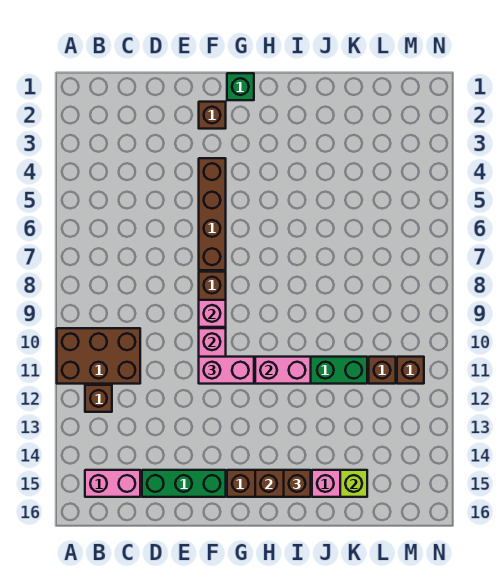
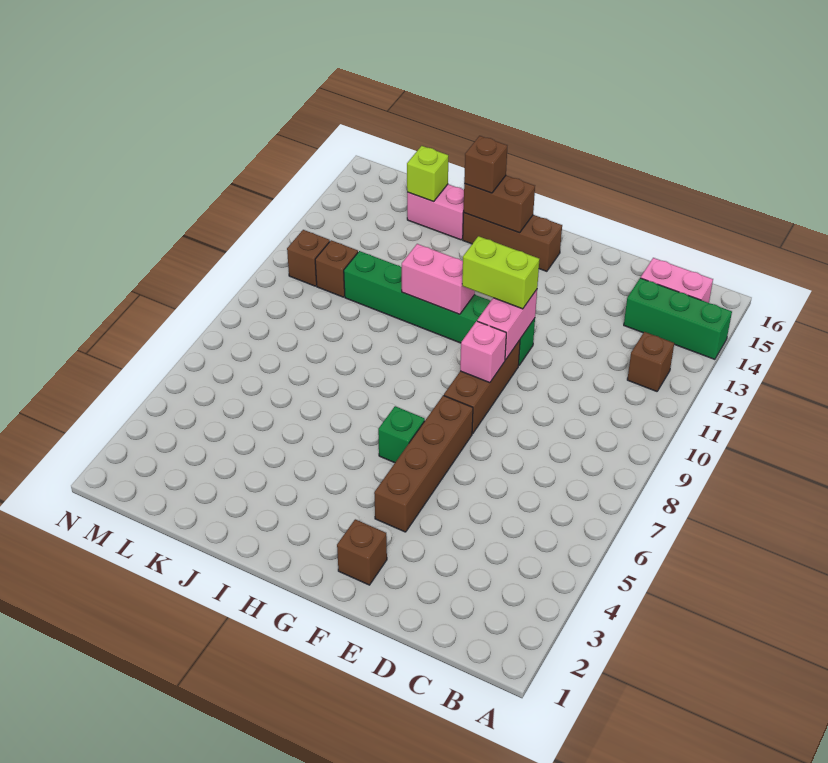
brown 2x3 brick [57,328,140,384] -> none
green 1x3 brick [142,470,226,497] -> green 1x3 brick moved to [624,278,732,359]
pink 1x2 brick [199,357,254,384] -> lime 1x2 brick [462,236,539,309]
green 1x1 brick [227,73,254,100] -> green 1x1 brick moved to [378,406,425,463]

